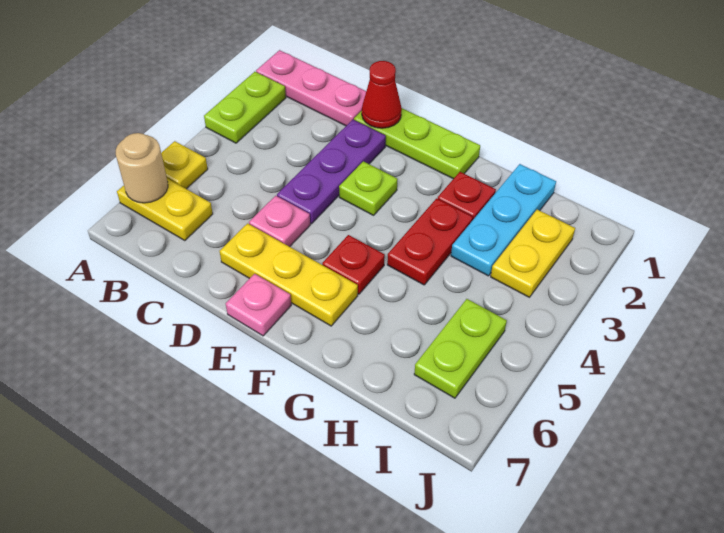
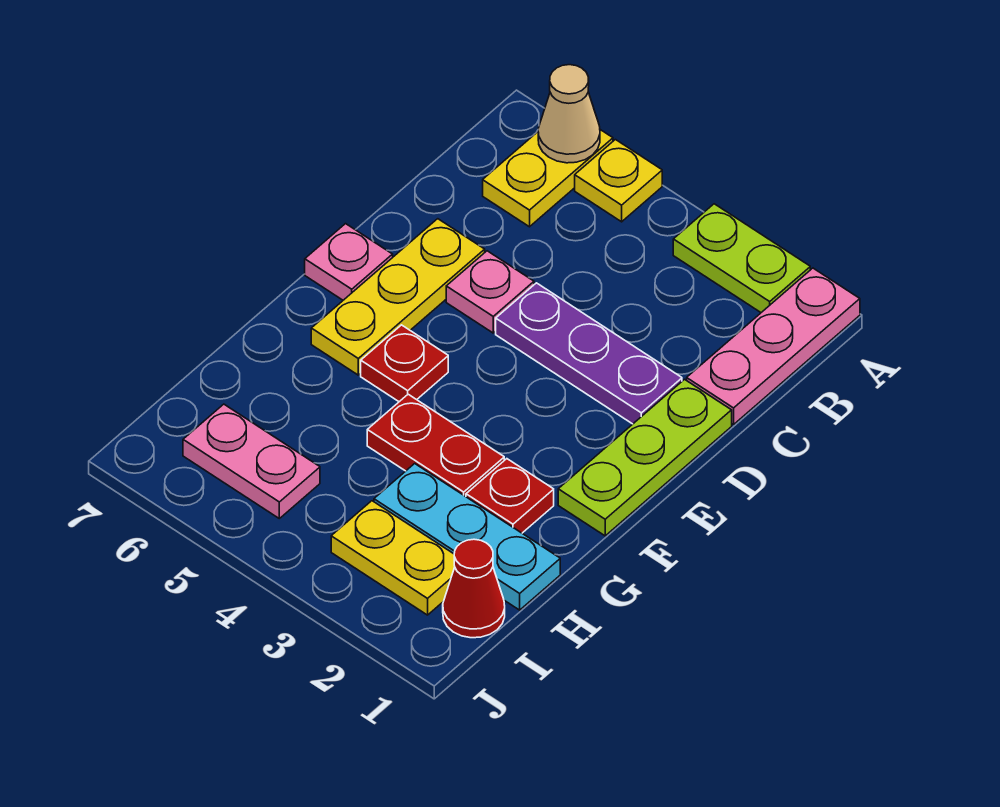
tan 1x1 round brick [116,133,168,203] -> tan 1x1 cone [538,65,600,163]
red 1x1 cone [362,61,402,128] -> red 1x1 cone moved to [443,539,505,638]
lime 1x1 plate [339,161,398,215] -> none
lime 1x2 plate [414,299,507,398] -> pink 1x2 plate [183,404,320,518]

